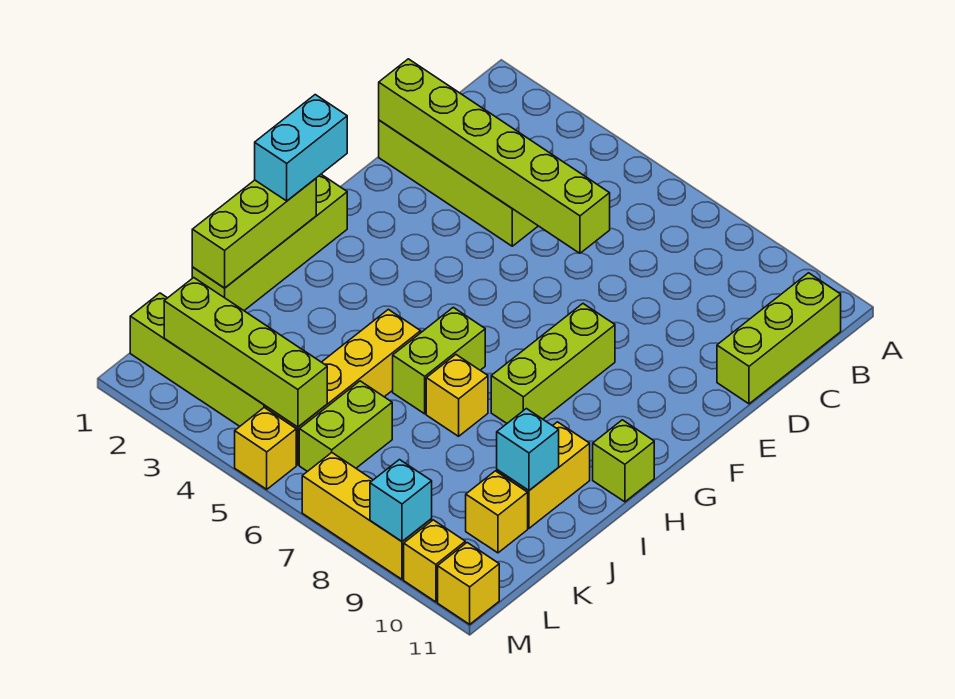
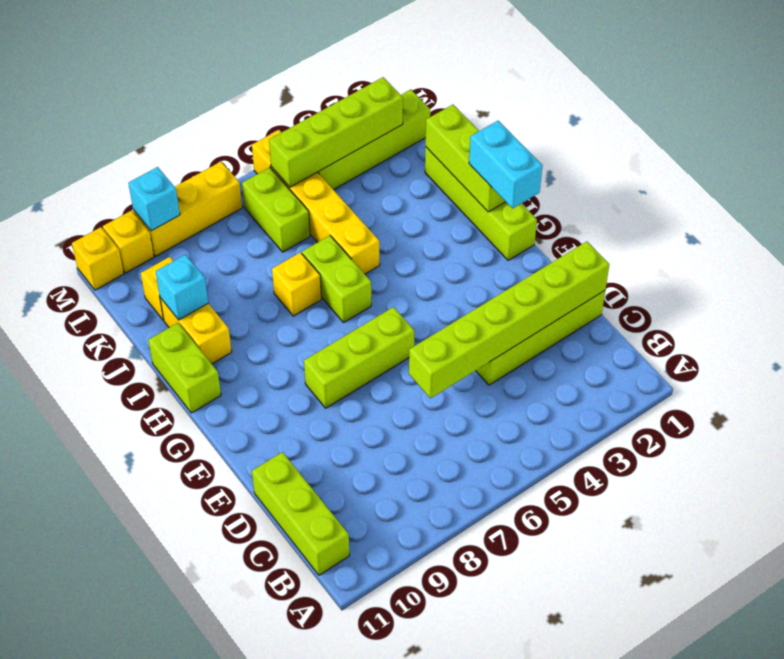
lime 1x3 brick [491,304,615,423] -> lime 1x3 brick turned to [304,307,414,408]
lime 1x1 brick [593,420,654,502] -> lime 1x2 brick [148,323,221,413]

